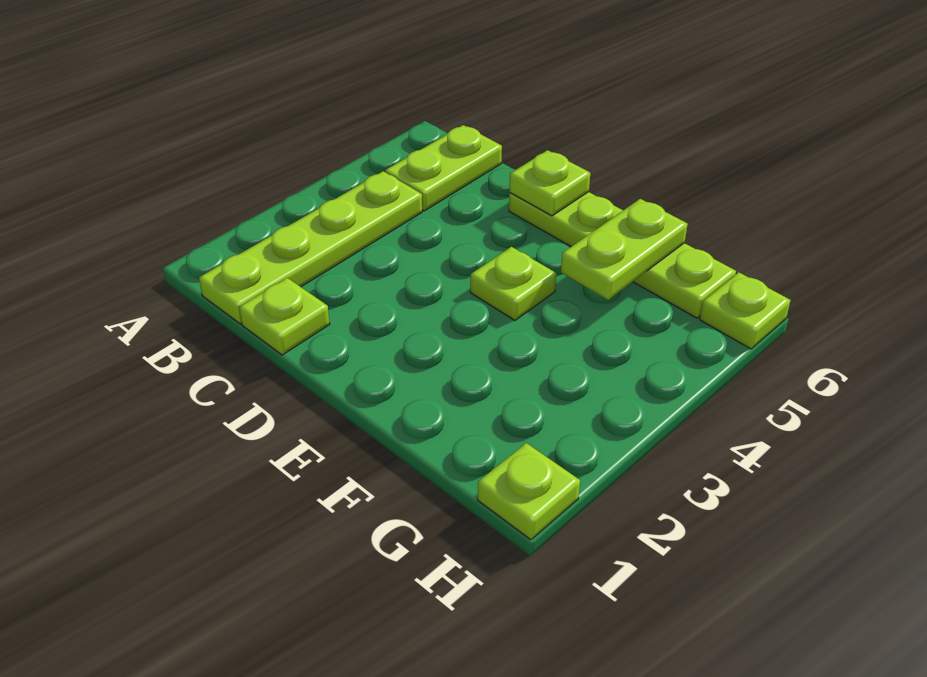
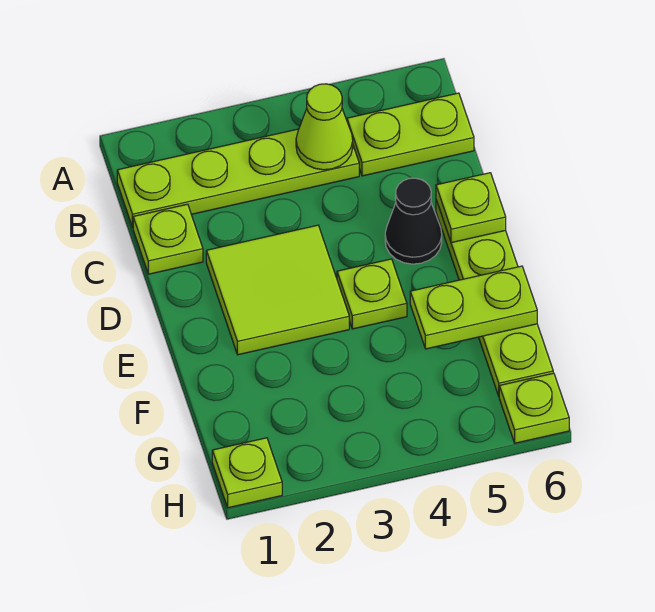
none -> lime 1x1 cone [296,84,353,170]
none -> lime 2x2 tile [206,225,349,355]
none -> black 1x1 cone [385,178,442,264]

